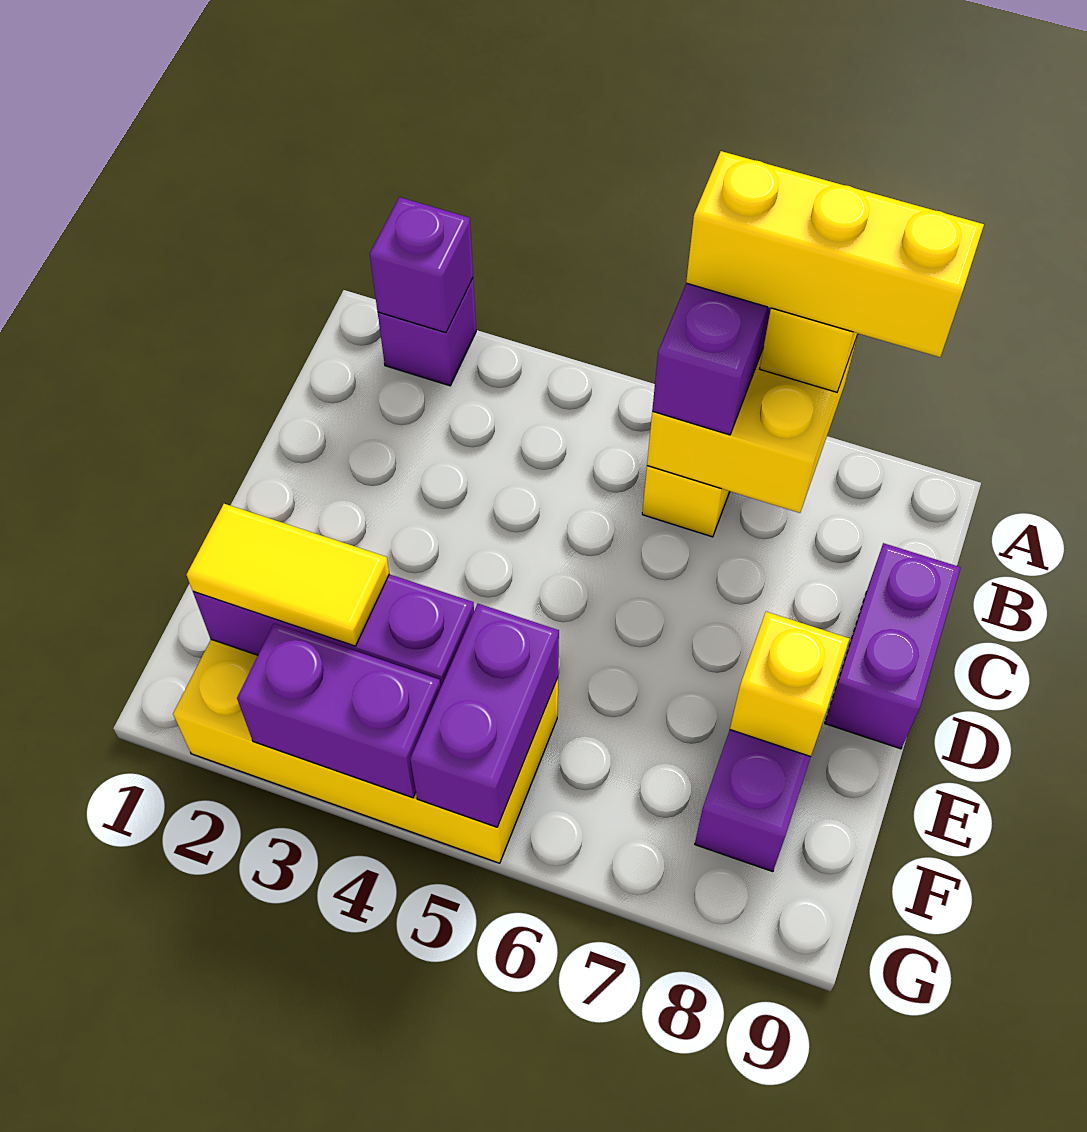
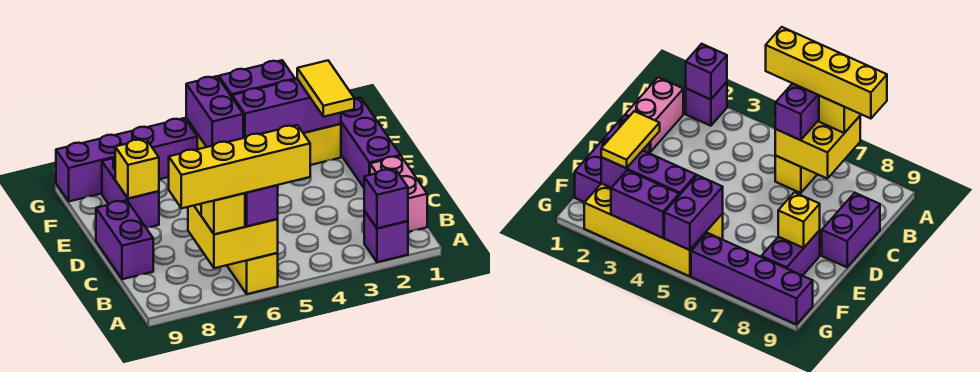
yellow 1x3 brick [686,151,984,357] -> yellow 1x4 brick [169,125,310,208]
none -> pink 1x2 brick [370,156,427,232]
none -> purple 1x3 brick [341,98,400,187]
yellow 1x2 tile [187,504,389,646] -> yellow 1x2 tile turned to [297,61,354,117]
none -> purple 1x4 brick [56,118,197,201]

